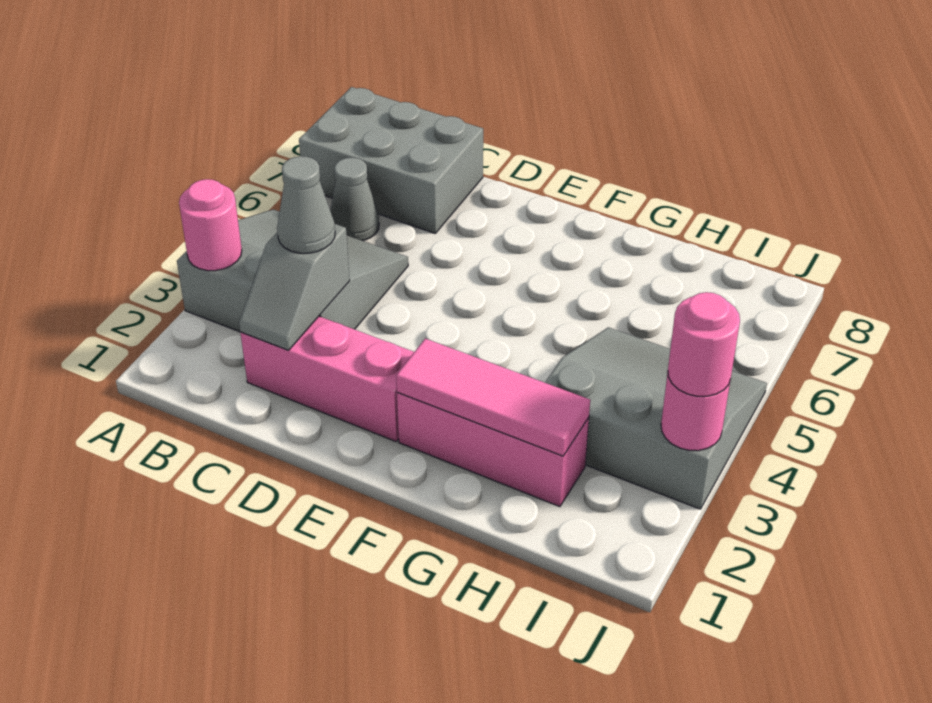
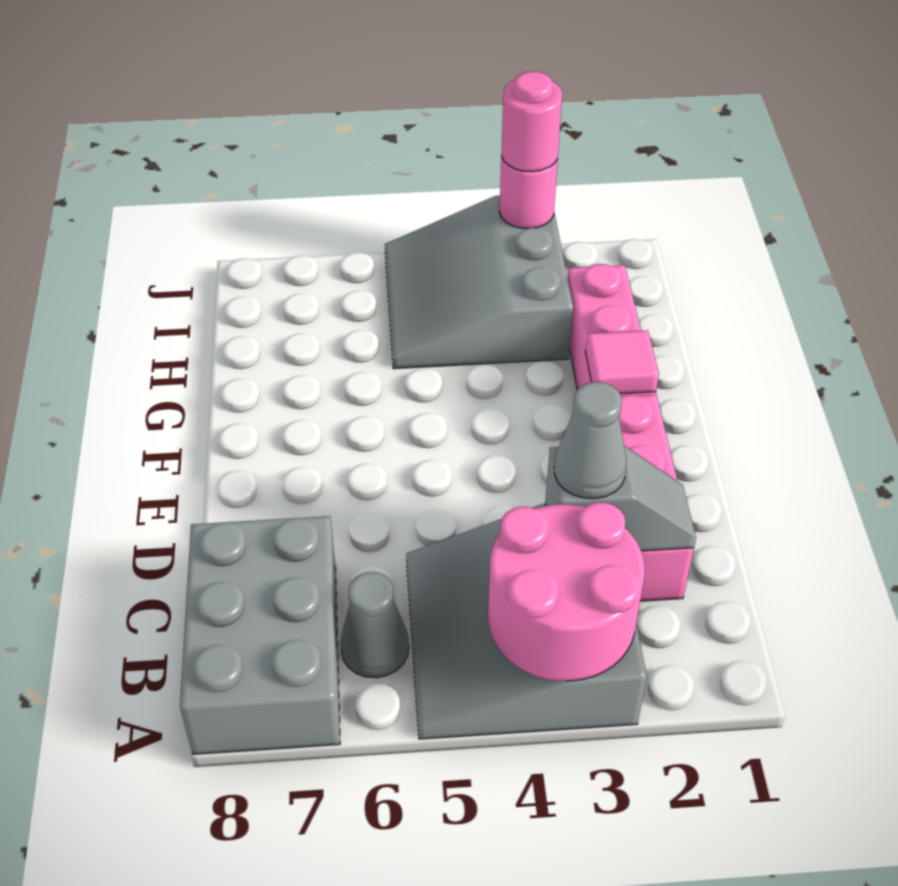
pink 1x1 round brick [179,179,242,271] -> pink 2x2 round brick [488,502,645,681]
pink 1x3 tile [396,338,590,456] -> pink 1x1 tile [585,330,659,394]

